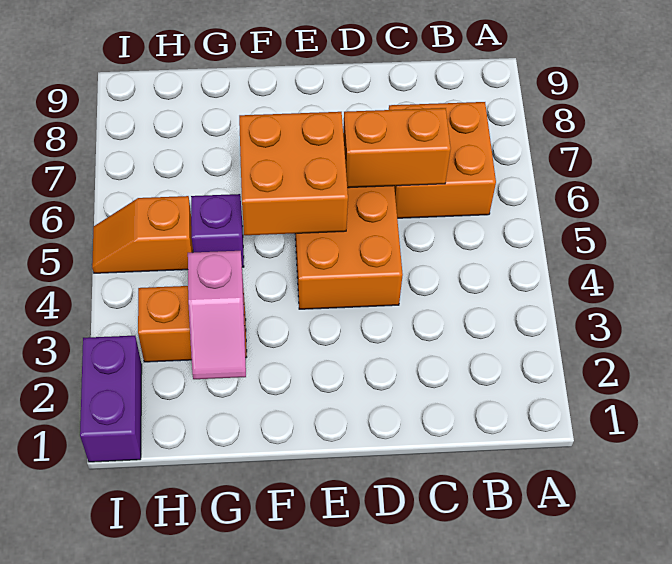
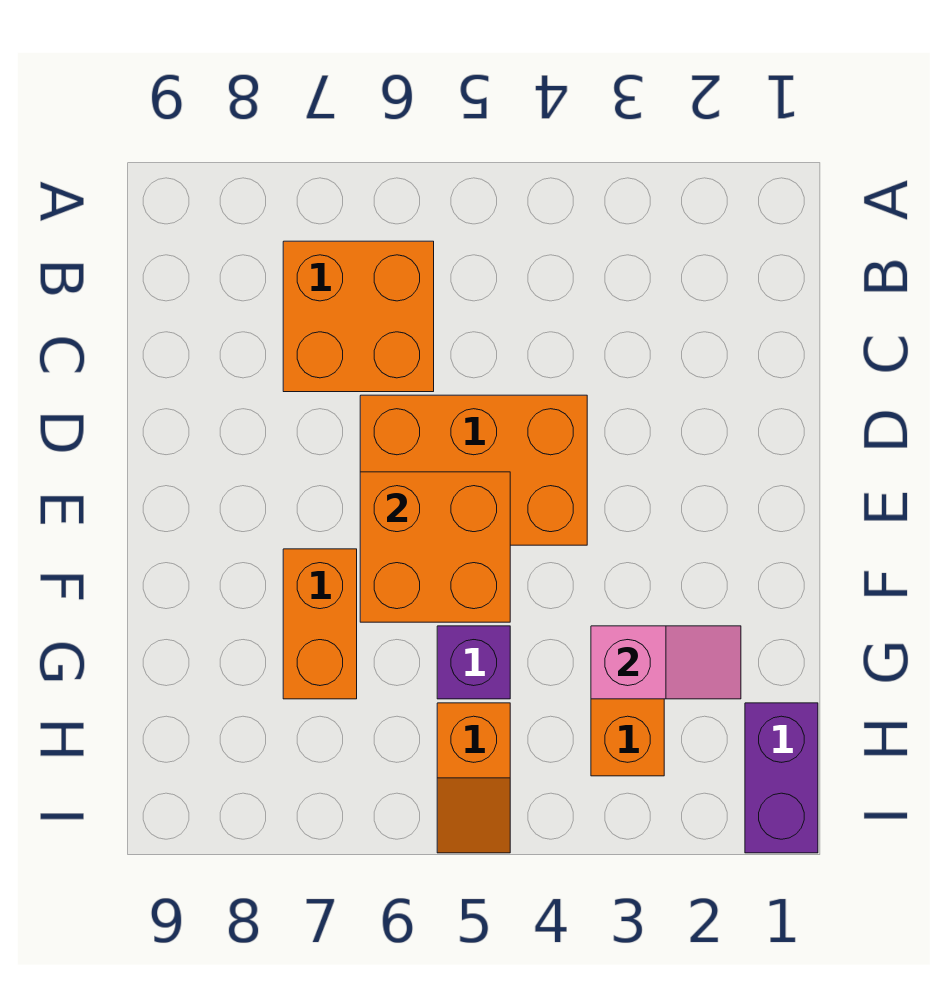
orange 1x2 brick [343,108,451,188] -> orange 1x2 brick moved to [283,549,357,699]
purple 1x2 brick [80,336,142,462] -> purple 1x2 brick turned to [745,703,818,853]

